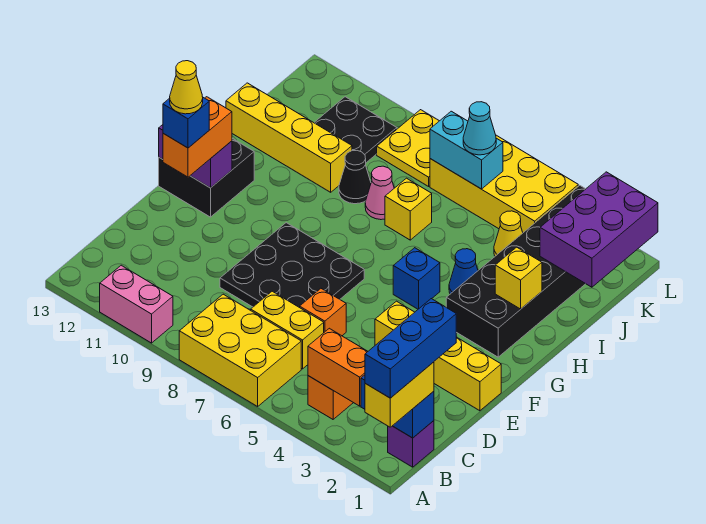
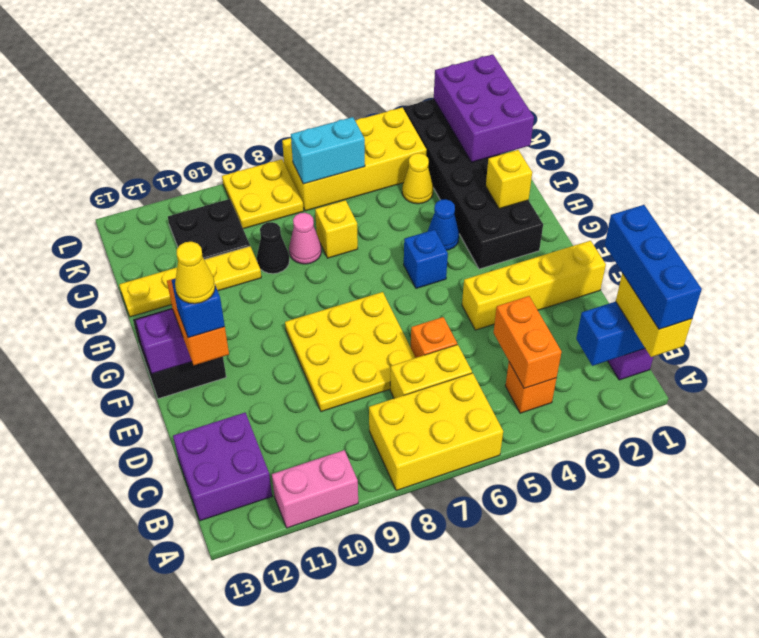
orange 1x2 brick [308,328,368,406] -> orange 1x2 brick turned to [494,296,561,388]
none -> purple 2x2 brick [173,413,272,521]
black 3x3 plate [220,223,364,307] -> yellow 3x3 plate [285,292,415,412]
yellow 1x4 brick [226,83,352,192] -> yellow 1x4 plate [119,246,261,317]
cyan 1x1 cone [463,102,496,155] -> none

